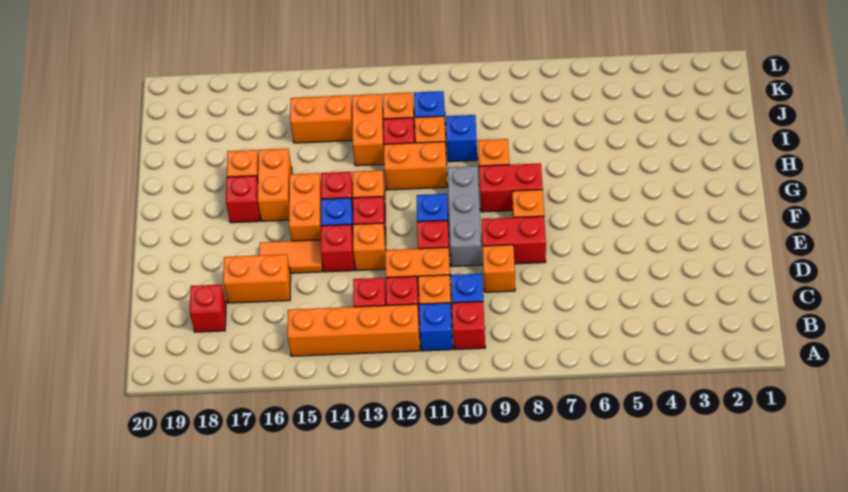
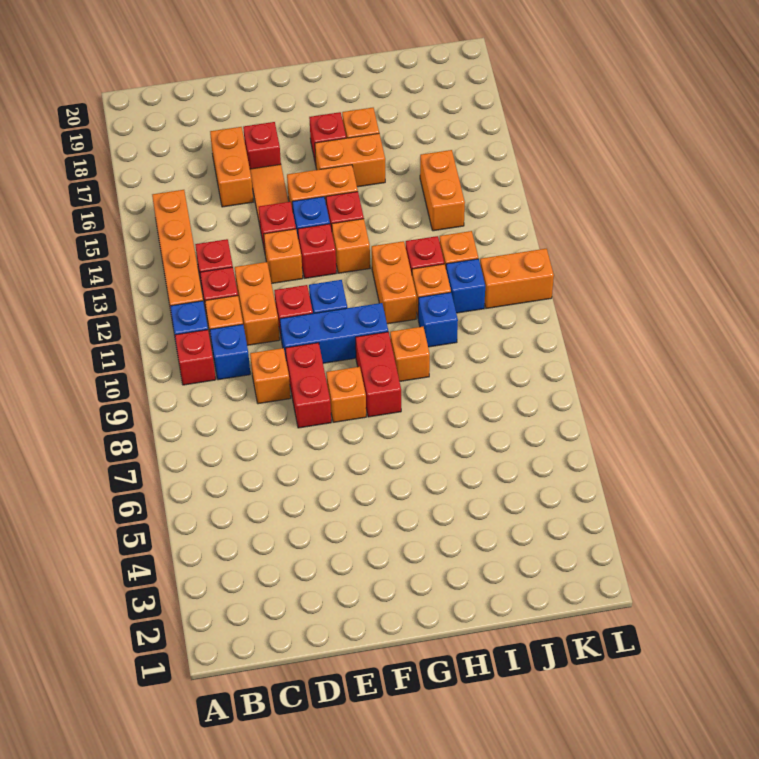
red 1x1 brick [190,285,226,332] -> red 1x1 brick moved to [243,122,281,169]
grey 1x3 brick [448,166,482,266] -> blue 1x3 brick [280,303,388,363]
orange 1x2 brick [352,94,384,166] -> orange 1x2 brick moved to [480,249,554,308]

